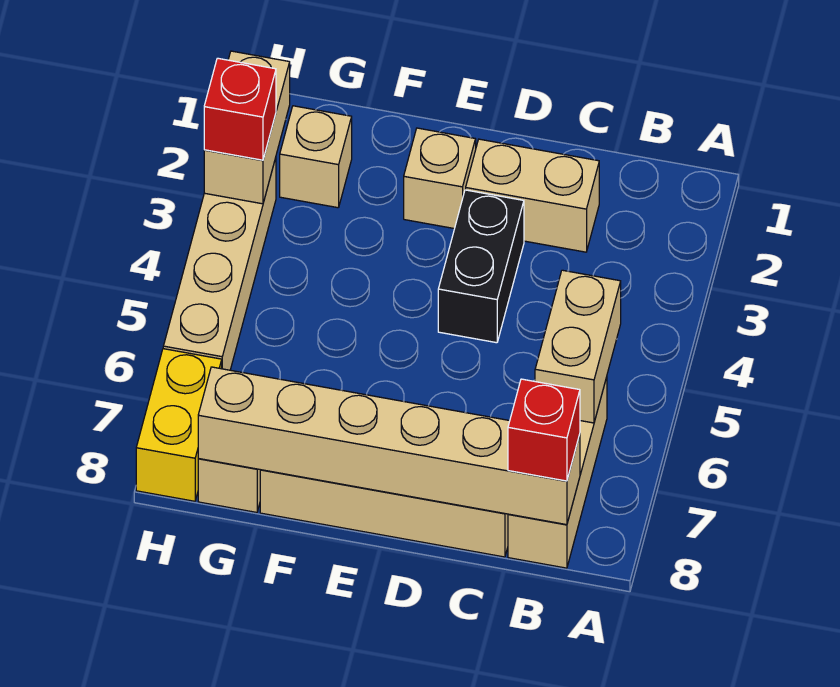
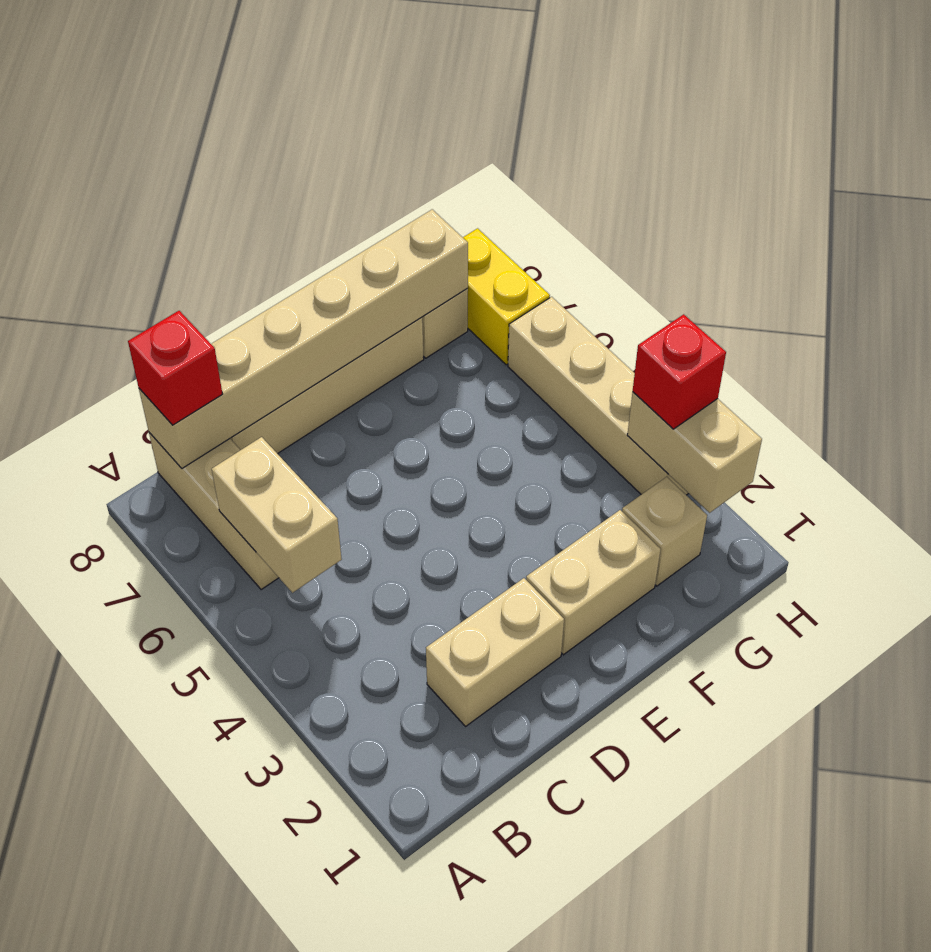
black 1x2 brick [438,190,524,343] -> none
tan 1x1 brick [404,128,476,229] -> tan 1x2 brick [526,510,661,655]

